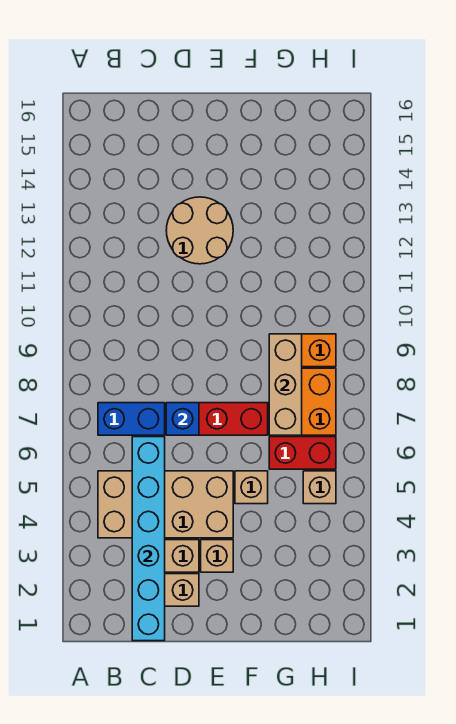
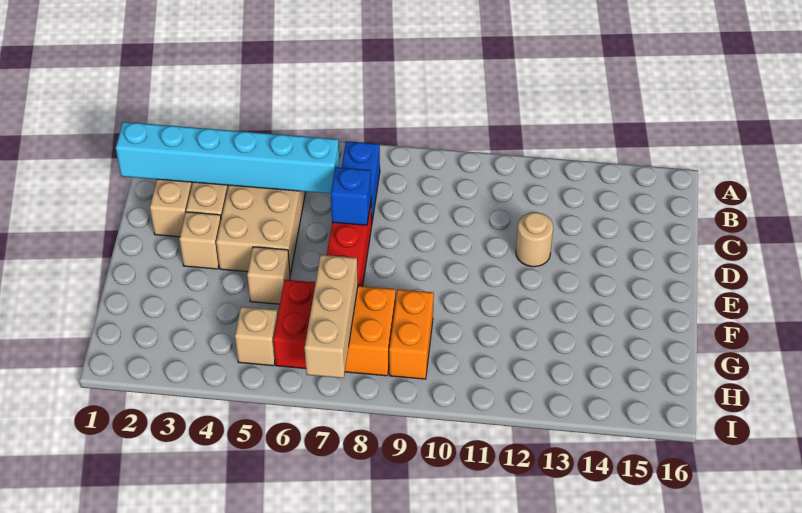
tan 2x2 round brick [166,197,233,264] -> tan 1x1 round brick [516,212,553,267]
tan 1x3 brick [269,334,302,435] -> tan 1x3 brick turned to [305,255,358,378]

